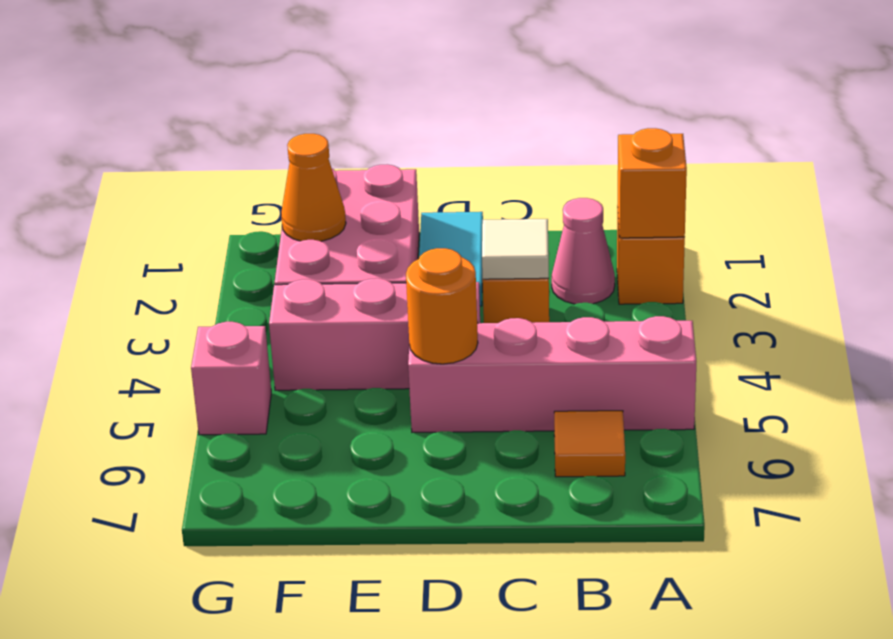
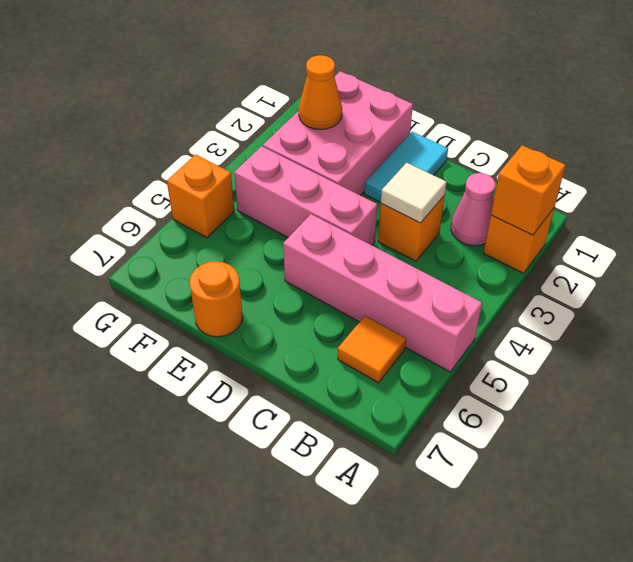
orange 1x1 round brick [406,248,478,364] -> orange 1x1 round brick moved to [190,261,243,337]
pink 1x1 brick [191,322,271,435] -> orange 1x1 brick [167,154,234,238]

